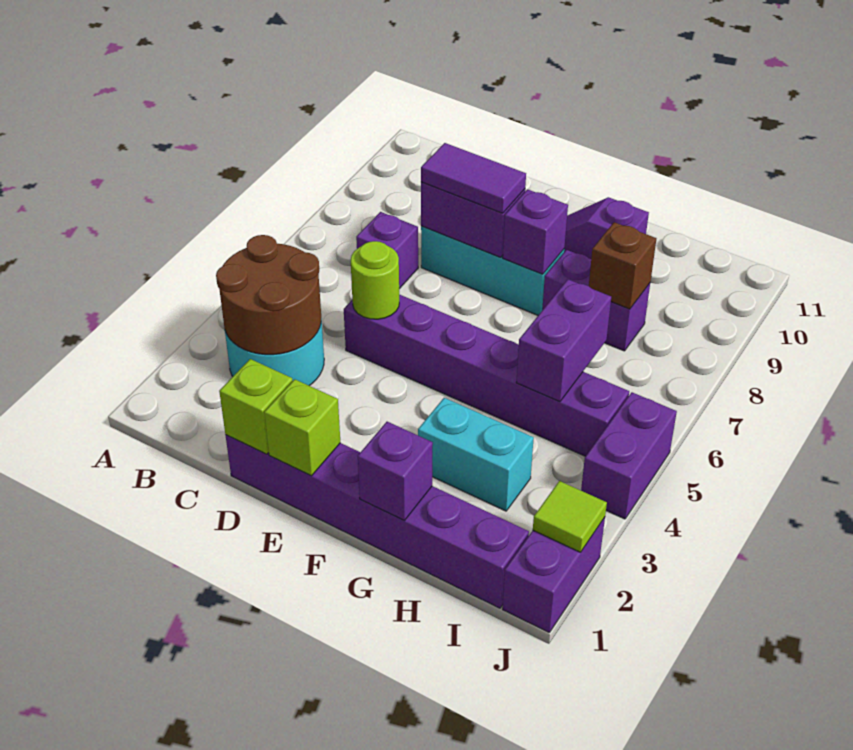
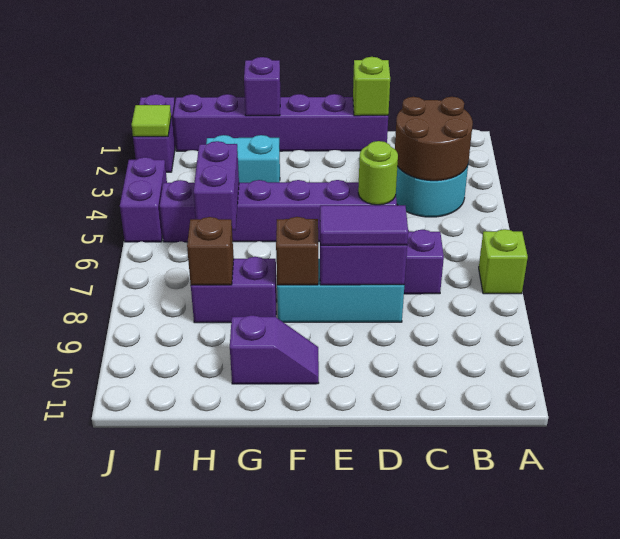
lime 1x1 brick [264,379,340,476] -> lime 1x1 brick moved to [479,229,528,294]
purple 1x1 brick [503,189,568,274] -> brown 1x1 brick [276,217,318,285]

